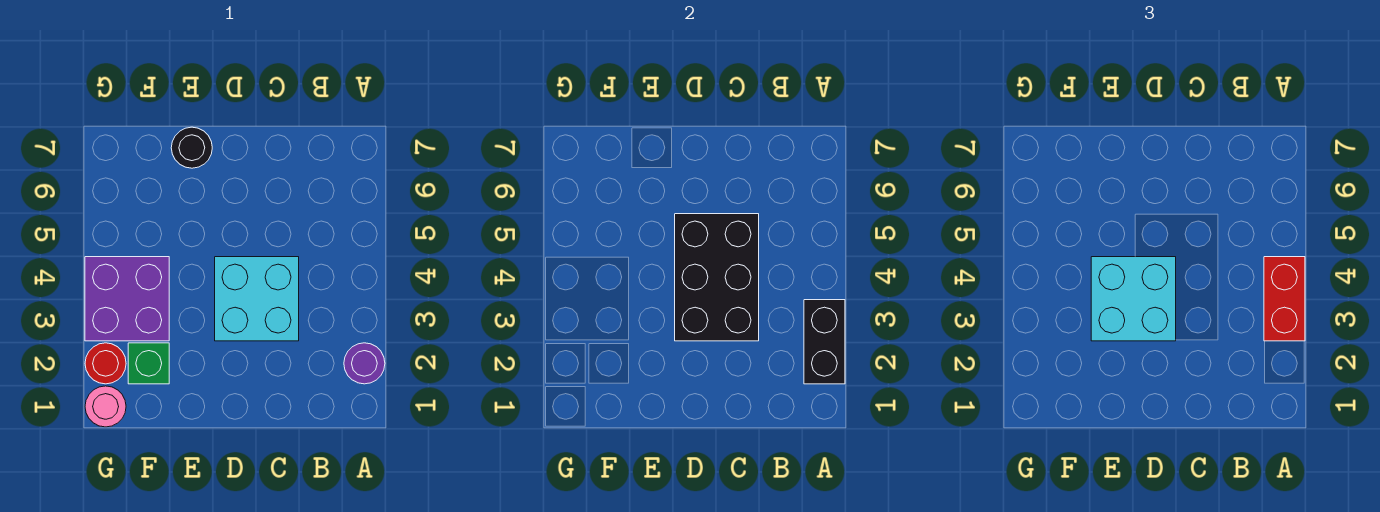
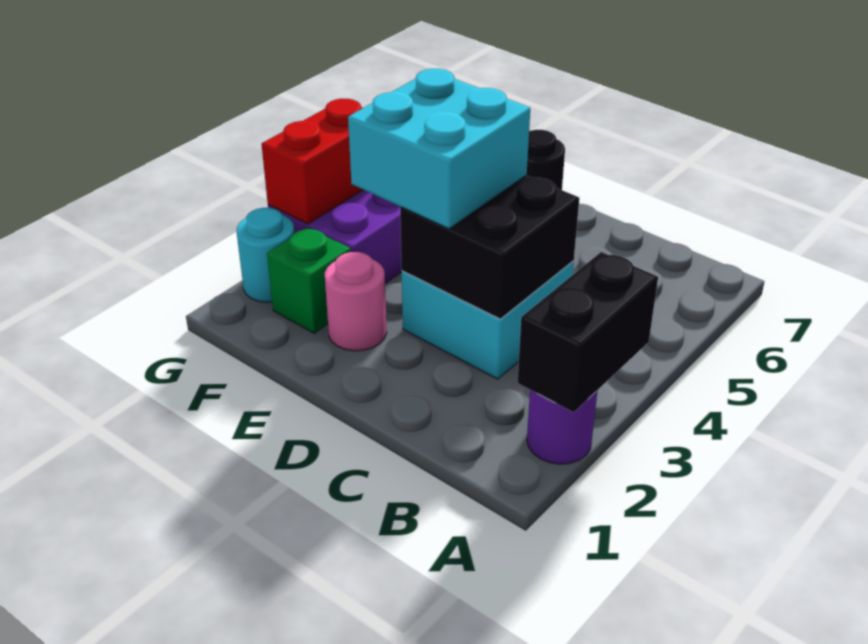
red 1x2 brick [1264,257,1305,341] -> red 1x2 brick moved to [262,99,363,224]
black 2x3 brick [675,214,759,341] -> black 2x2 brick [400,176,579,319]
pink 1x1 round brick [85,386,126,427] -> pink 1x1 round brick moved to [325,252,387,351]
red 1x1 round brick [85,343,126,384] -> cyan 1x1 round brick [237,208,294,302]

